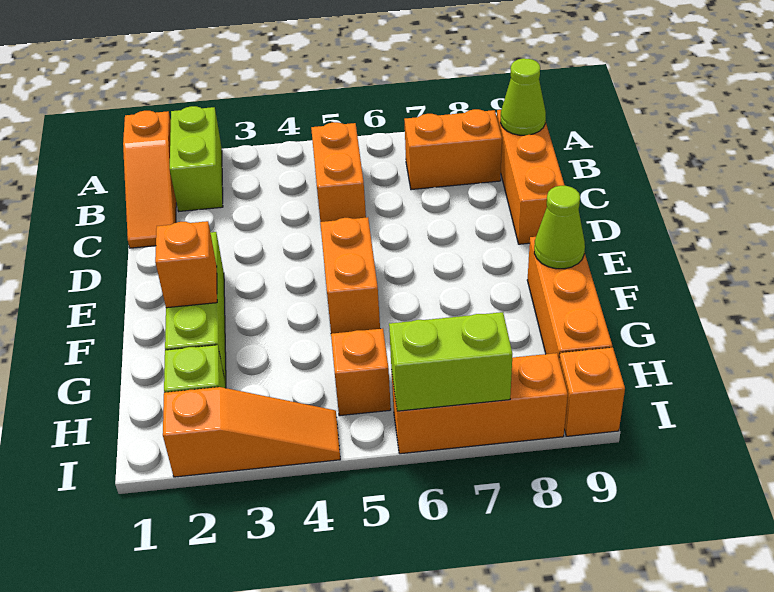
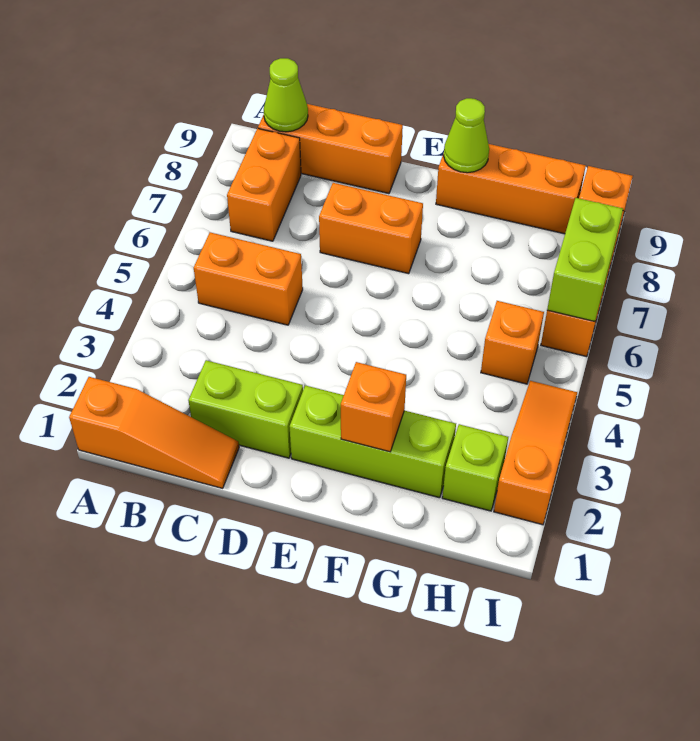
lime 1x2 brick [170,106,223,211] -> lime 1x2 brick moved to [188,360,303,458]
orange 1x2 brick [320,217,380,334] -> orange 1x2 brick moved to [319,183,423,274]

